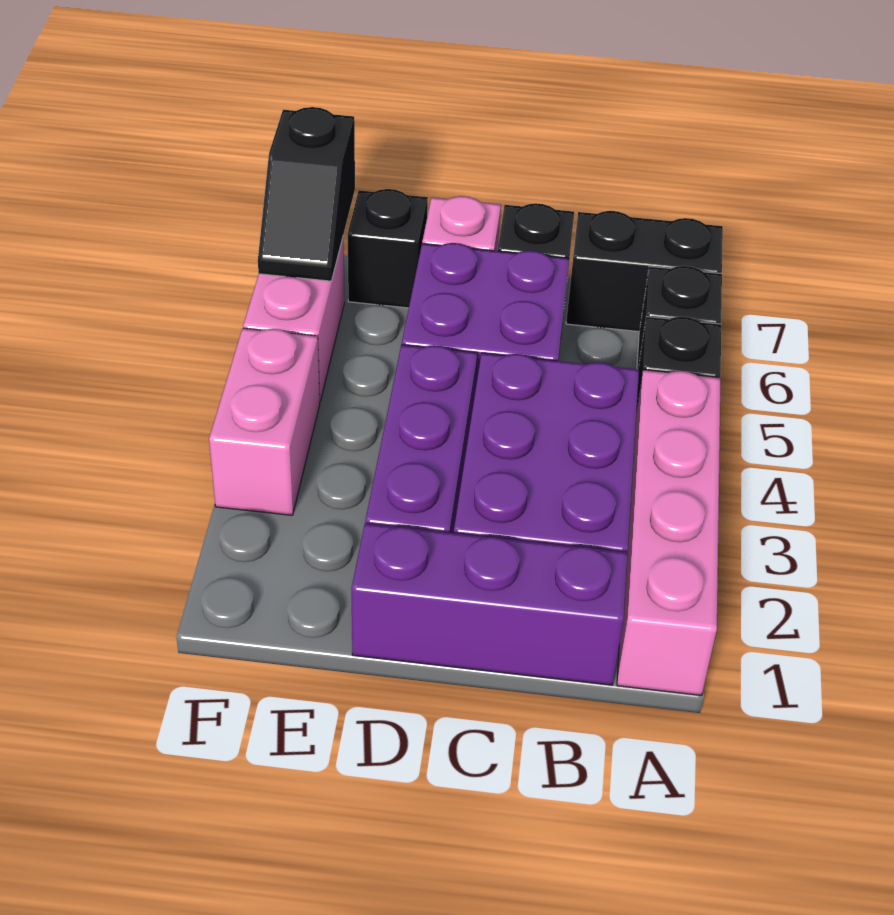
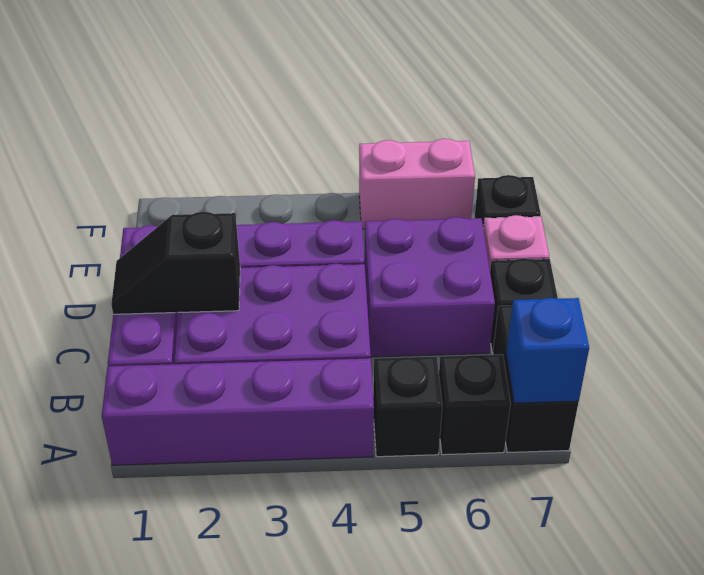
pink 1x4 brick [617,370,721,695] -> purple 1x4 brick [102,358,374,465]
none -> blue 1x1 brick [506,298,589,403]
pink 1x2 brick [209,328,320,515] -> none
black 1x2 slope [258,107,355,281] -> black 1x2 slope moved to [111,212,240,314]

